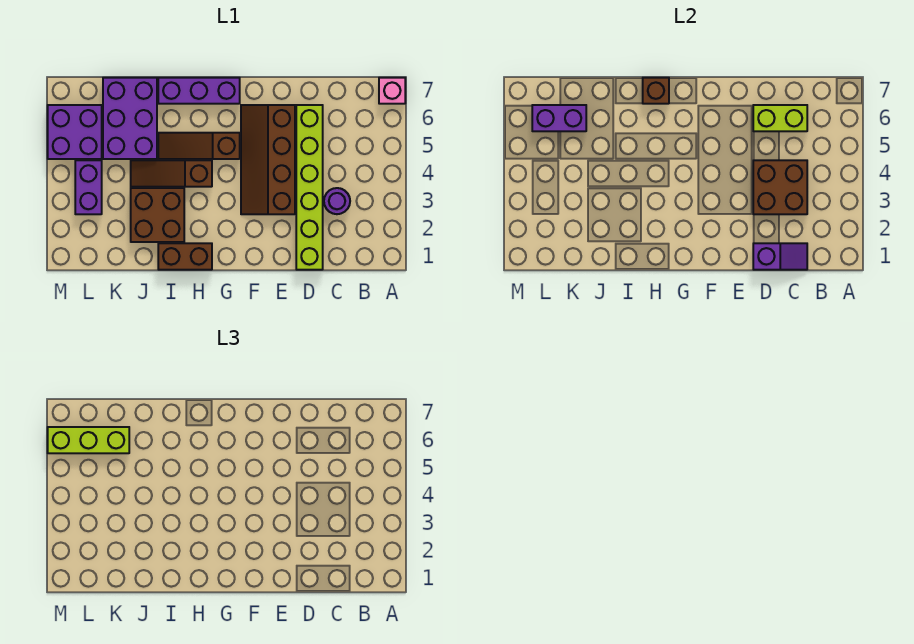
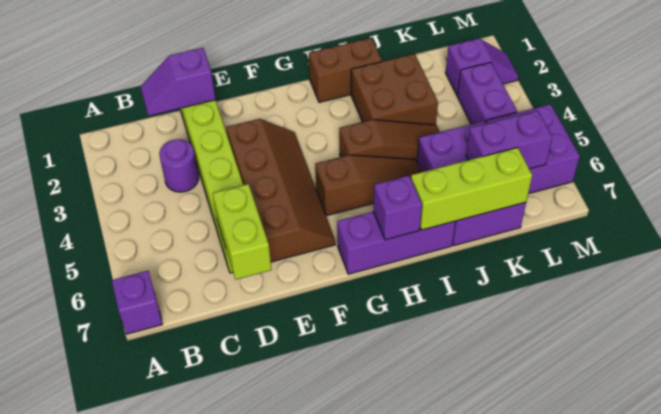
pink 1x1 brick [379,78,405,104] -> purple 1x1 brick [112,271,162,334]
brown 2x2 brick [753,160,807,214] -> none
lime 1x2 brick [753,105,807,131] -> lime 1x2 brick turned to [213,184,272,280]
brown 1x1 brick [643,78,669,104] -> purple 1x1 brick [373,176,422,240]
lime 1x3 brick [48,427,129,453] -> lime 1x3 brick moved to [411,147,532,230]
none -> purple 1x2 slope [446,38,518,95]

